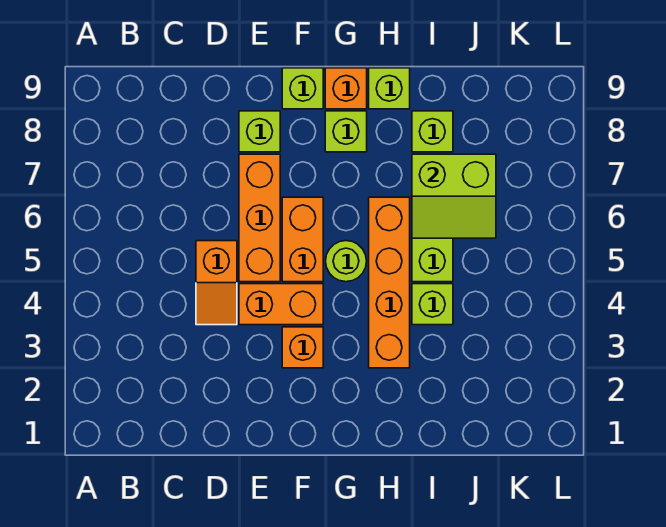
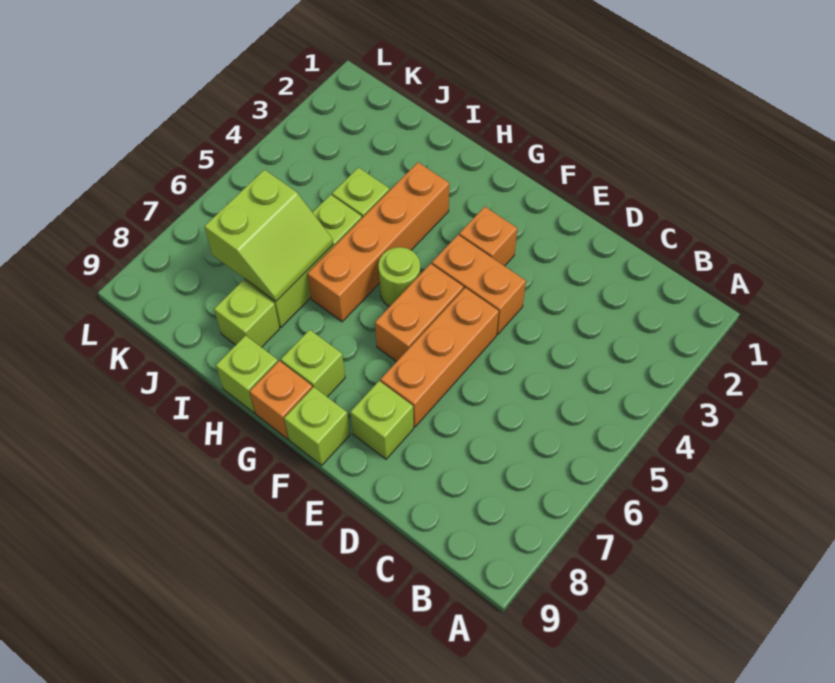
orange 1x2 slope [196,241,237,325] -> none
lime 2x2 slope [412,154,496,238] -> lime 2x2 slope turned to [204,170,333,301]

